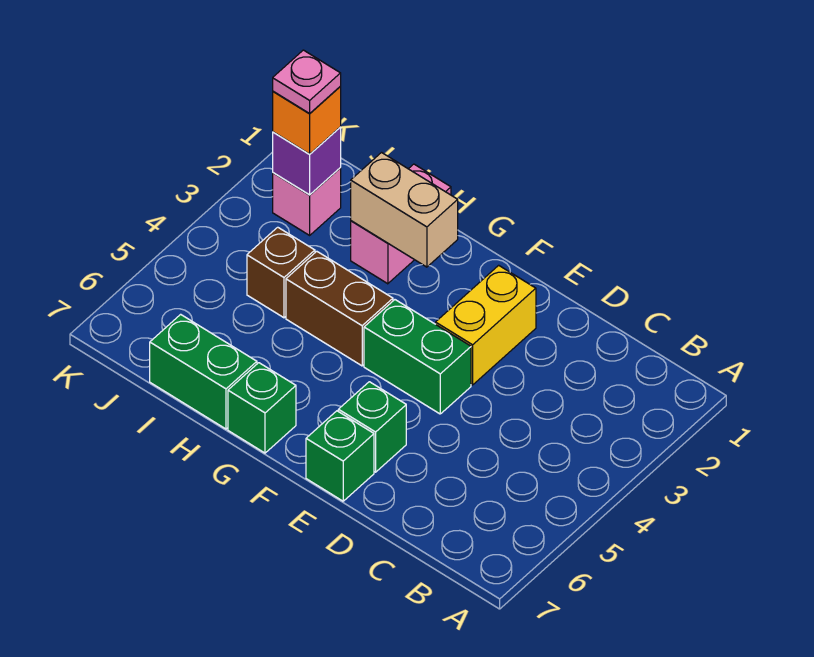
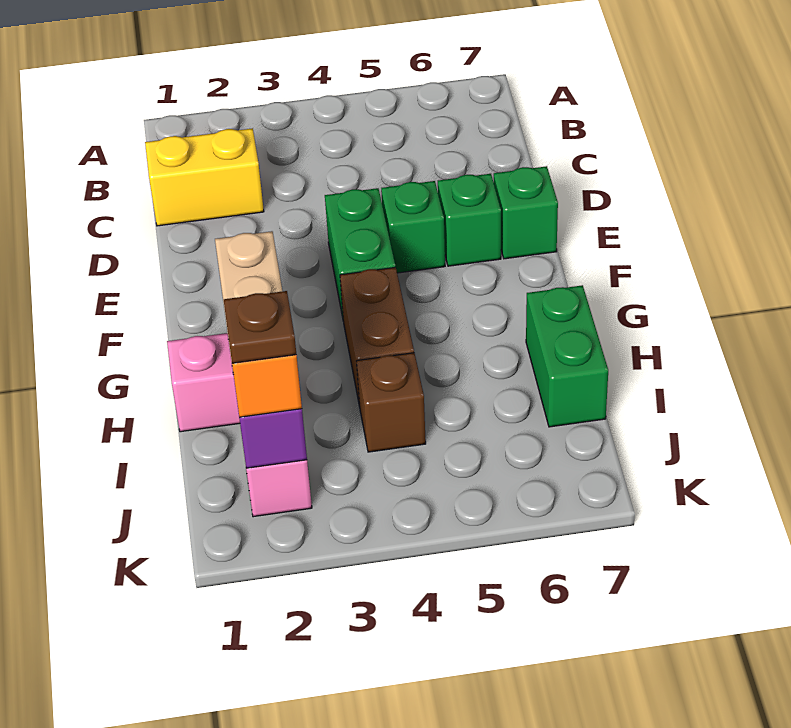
yellow 1x2 brick [436,265,536,385] -> yellow 1x2 brick moved to [145,128,264,226]
green 1x1 brick [228,363,296,453] -> green 1x1 brick moved to [381,181,445,273]
pink 1x1 plate [273,50,341,114] -> brown 1x1 plate [223,291,296,363]

